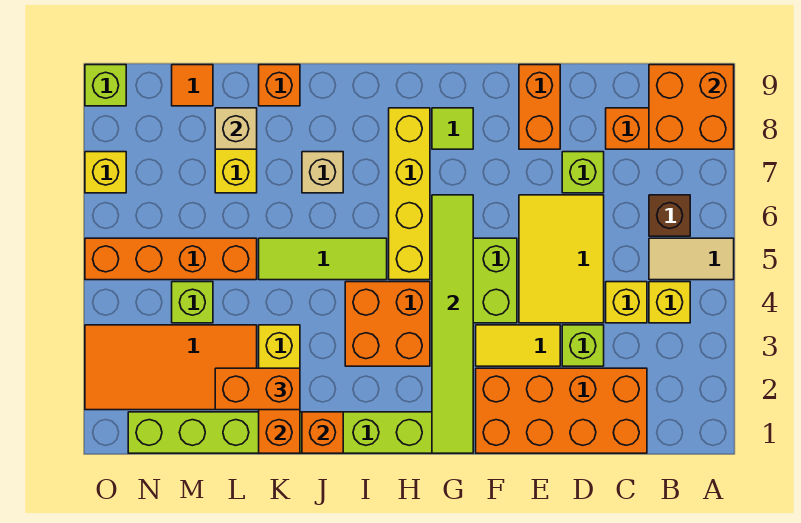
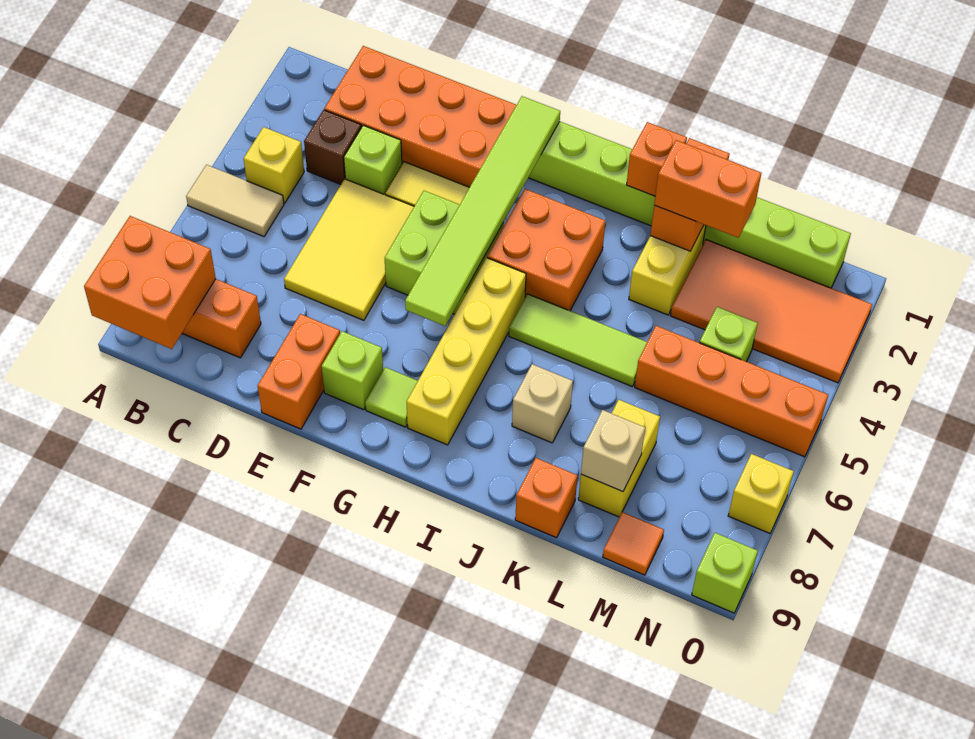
brown 1x1 brick [649,195,690,236] -> brown 1x1 brick moved to [304,110,361,184]
yellow 1x1 brick [606,282,647,323] -> none
lime 1x1 brick [562,152,604,193] -> lime 1x1 brick moved to [322,331,383,410]

